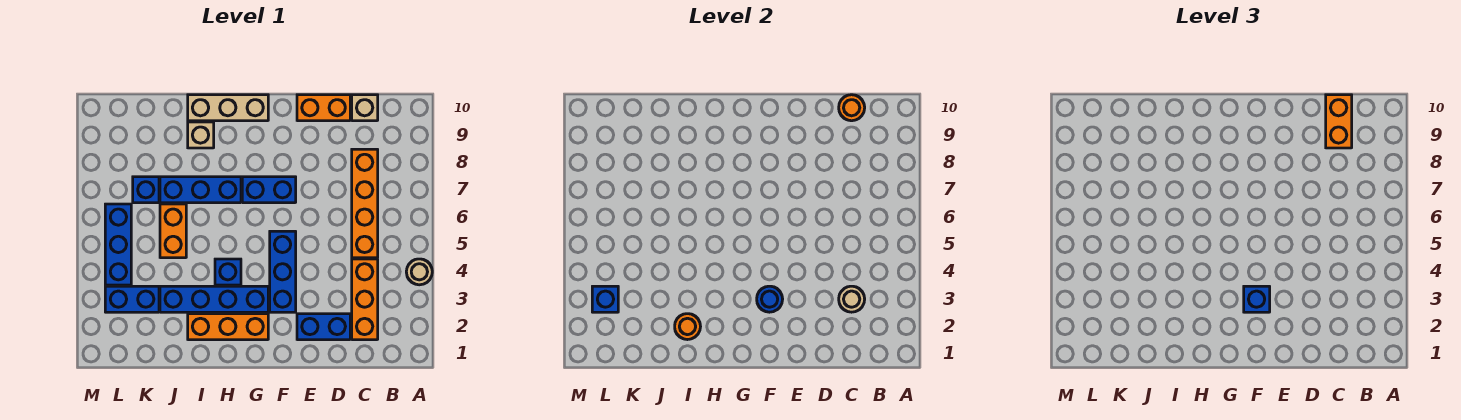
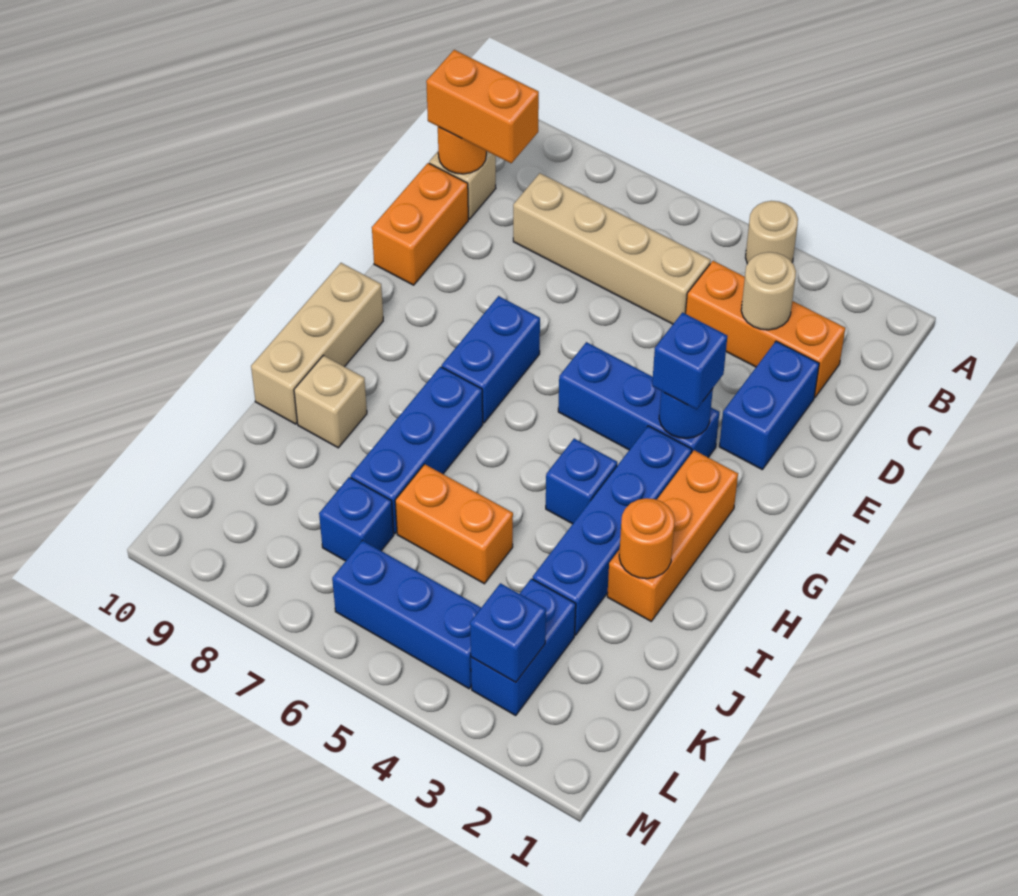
orange 1x4 brick [352,149,378,258] -> tan 1x4 brick [513,173,711,324]

